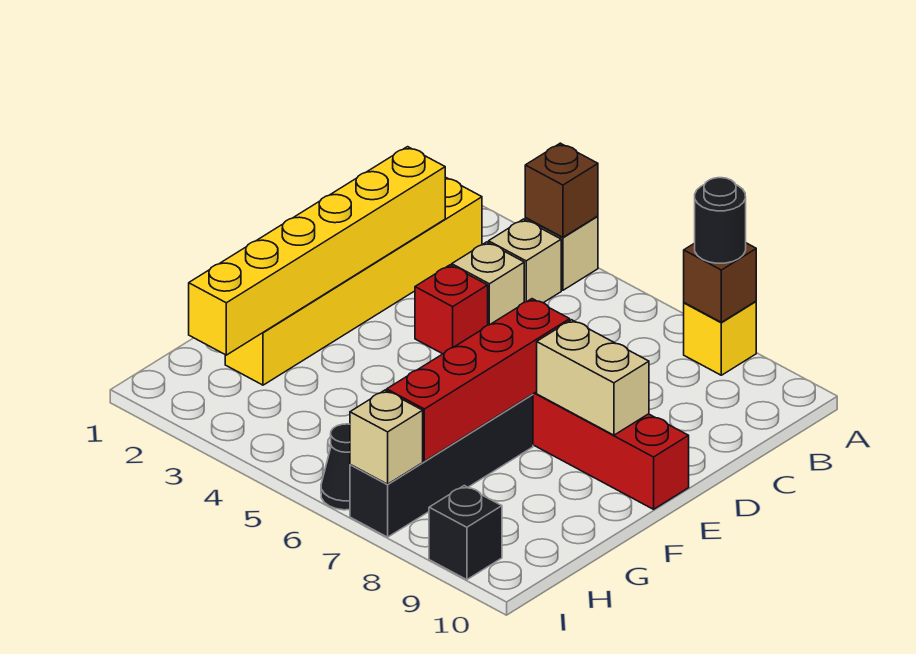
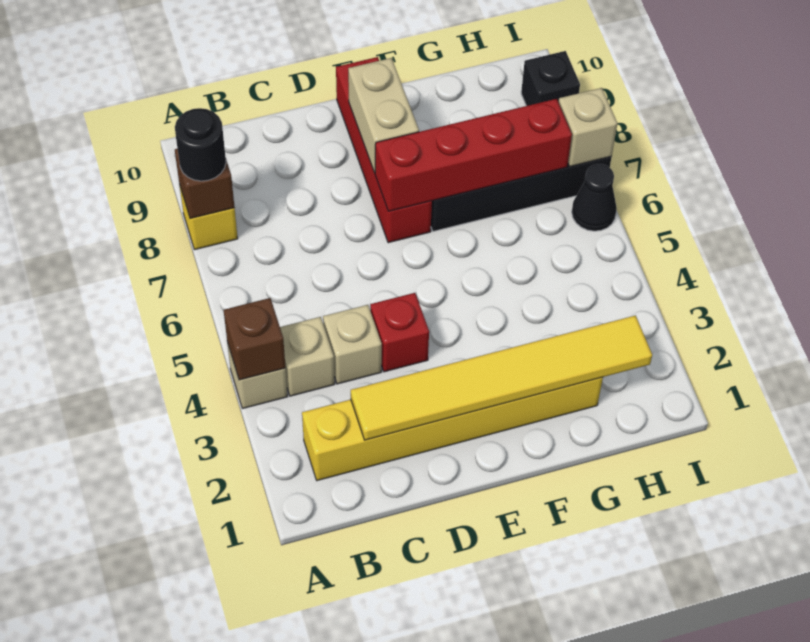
yellow 1x6 brick [189,147,445,355] -> yellow 1x6 tile [351,316,652,440]

